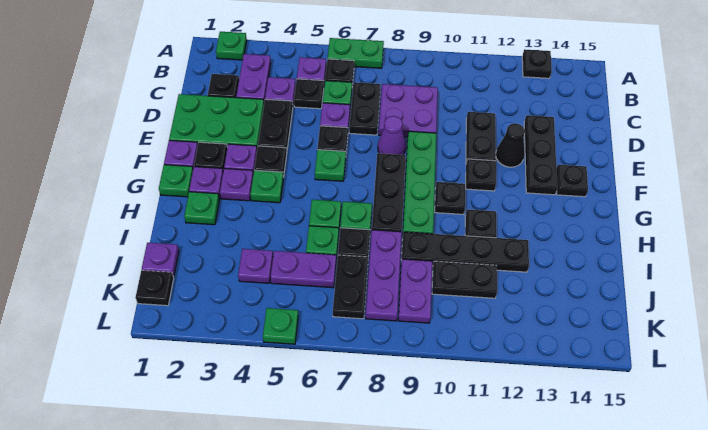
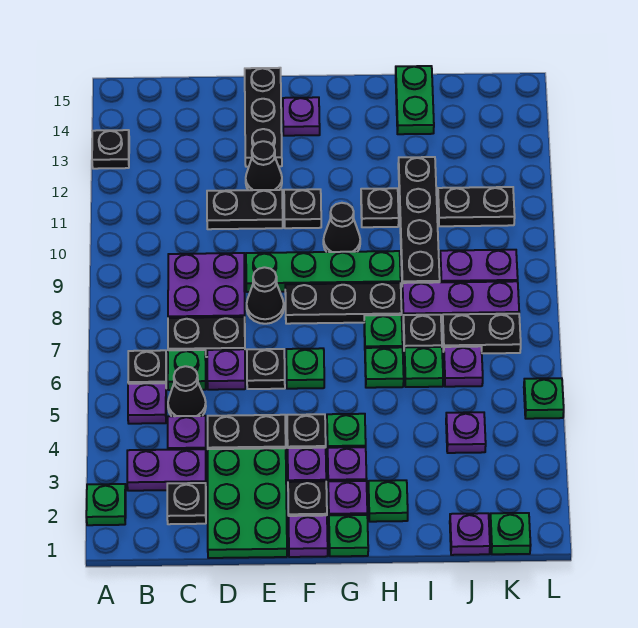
green 1x2 plate [328,38,384,68] -> green 1x2 plate moved to [396,66,434,134]
black 1x1 plate [294,79,324,109] -> black 1x1 cone [168,366,206,416]
black 1x3 plate [524,115,557,195] -> black 1x3 plate turned to [245,68,282,167]
purple 1x1 cone [378,116,406,155] -> black 1x1 cone [247,267,284,324]
black 1x1 plate [556,165,588,197] -> purple 1x1 plate [283,97,320,136]
black 1x1 plate [435,182,465,214] -> black 1x1 cone [323,203,360,252]
purple 1x2 plate [271,251,336,288] -> purple 1x1 plate [444,346,483,387]
black 1x2 plate [432,261,497,298] -> black 1x2 plate turned to [438,187,515,226]
black 1x1 plate [135,270,174,306] -> green 1x1 plate [490,513,531,554]

